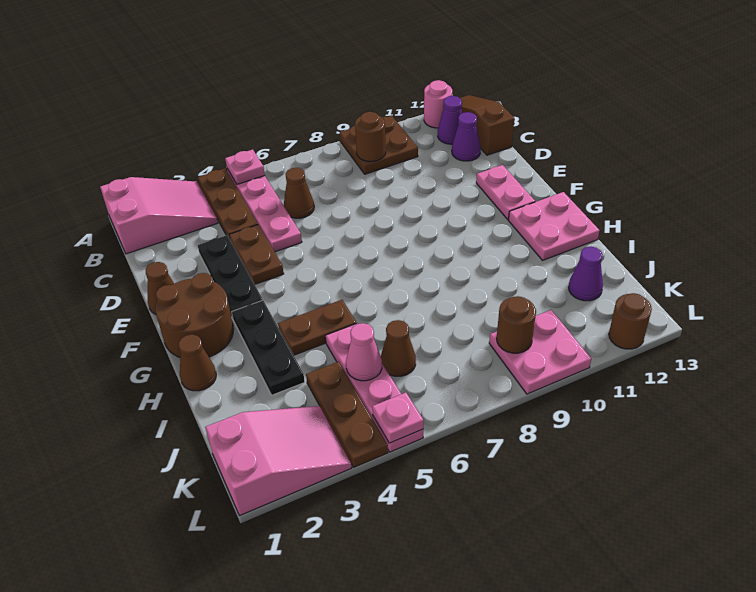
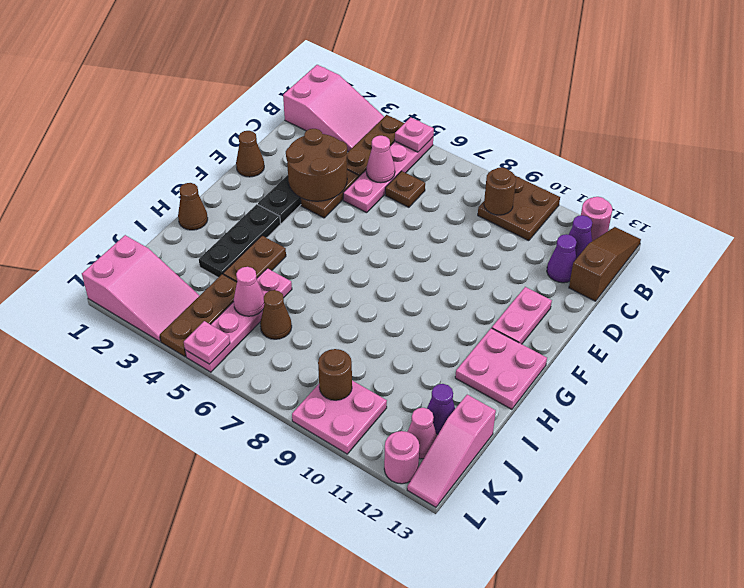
none -> pink 1x1 cone [366,136,395,183]
brown 1x1 cone [284,168,314,218] -> brown 1x1 plate [385,171,425,207]
brown 2x2 round brick [155,273,234,357] -> brown 2x2 round brick moved to [286,129,347,201]
brown 1x2 plate [278,300,357,355] -> brown 1x2 plate turned to [223,236,286,282]
none -> pink 1x3 slope [407,395,496,507]
none -> pink 1x1 cone [407,408,437,459]
brown 1x1 round brick [609,293,652,349] -> pink 1x1 round brick [384,431,419,484]

